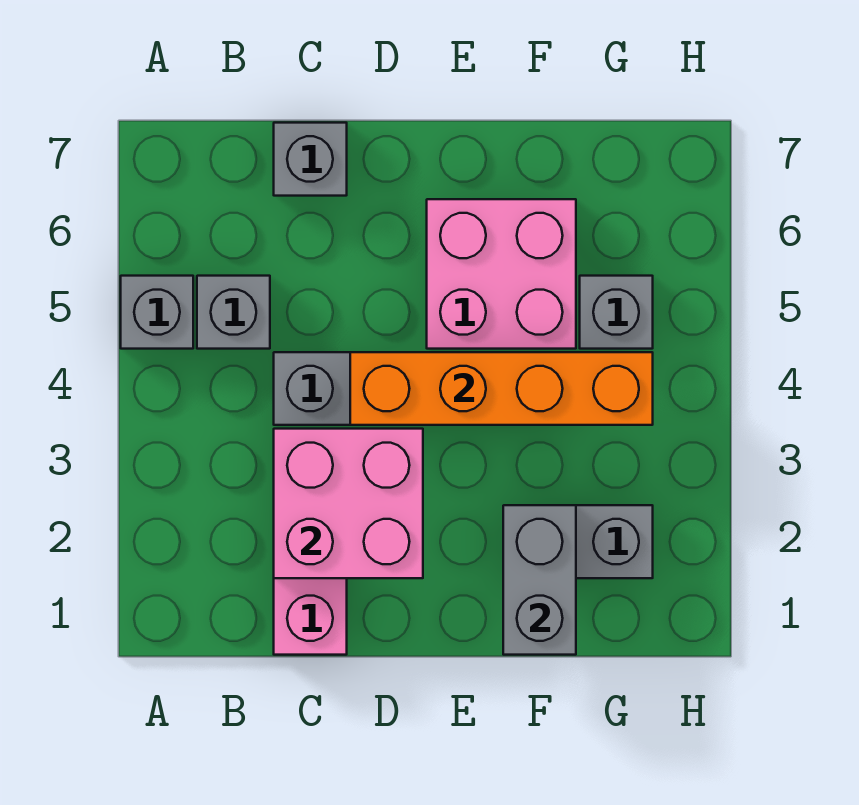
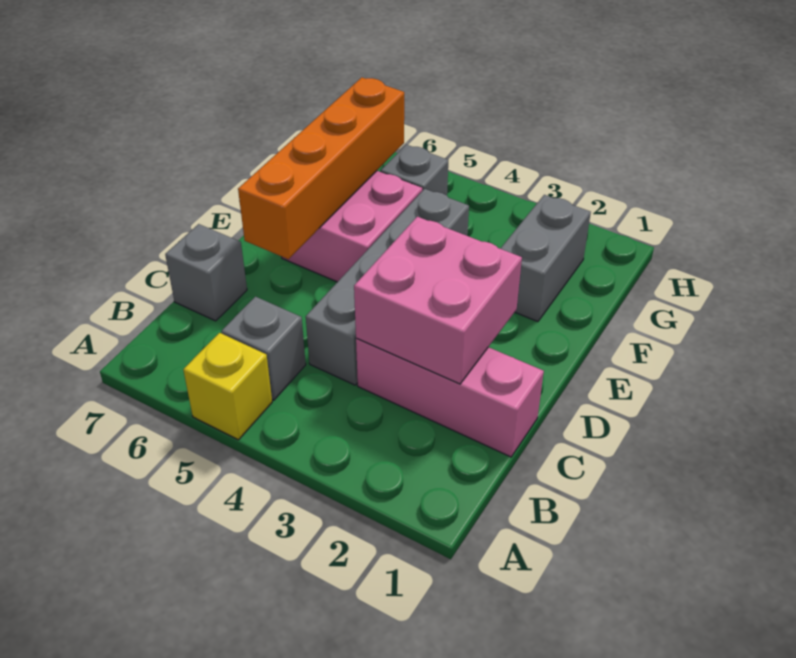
grey 1x1 brick [121,276,193,349] -> yellow 1x1 brick [183,333,272,440]
orange 1x4 brick [350,352,653,425] -> orange 1x4 brick moved to [238,77,404,259]
grey 1x2 brick [503,505,576,655] -> none

